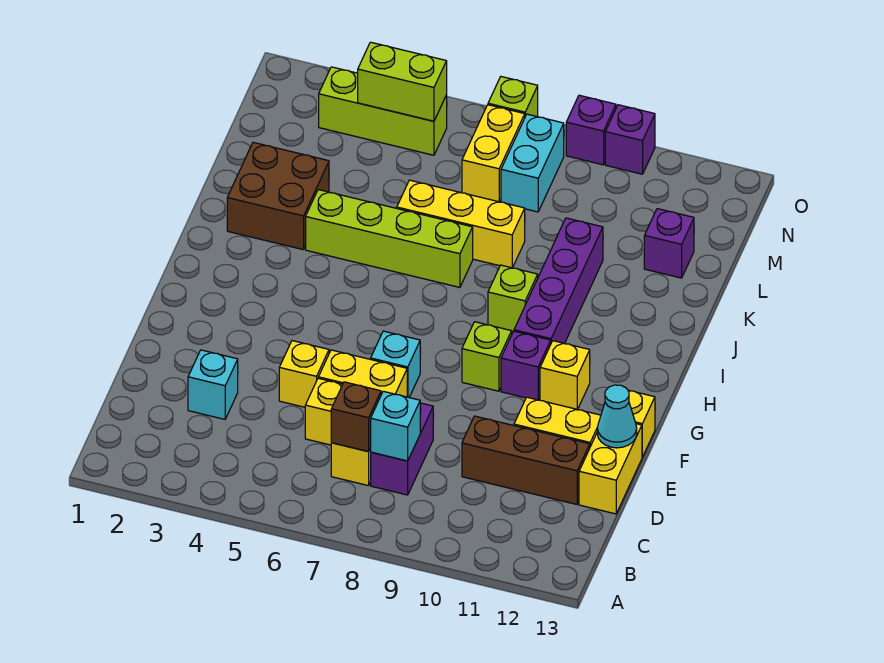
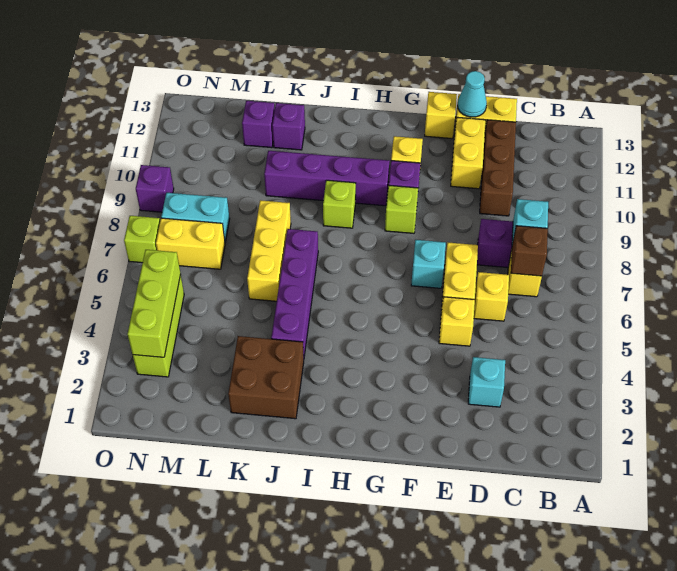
lime 1x4 brick [306,190,473,287] -> purple 1x4 brick [271,229,318,356]
lime 1x2 brick [358,42,447,121] -> lime 1x3 brick [128,250,181,357]
purple 1x1 brick [605,105,655,174] -> purple 1x1 brick moved to [272,103,305,150]

